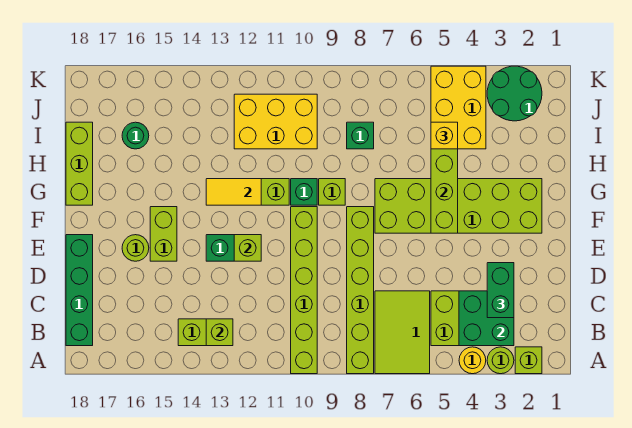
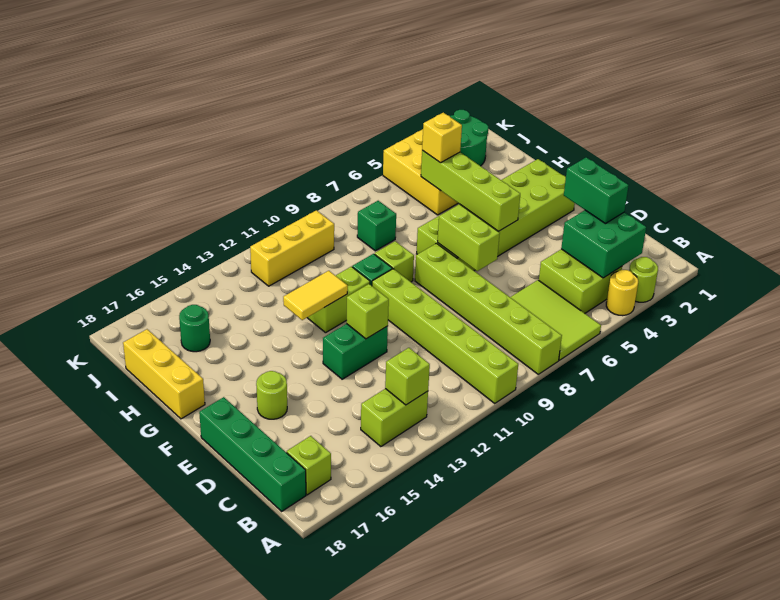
lime 1x1 brick [515,347,542,374] -> lime 1x1 brick moved to [287,436,331,495]
lime 1x2 brick [150,207,177,261] -> lime 1x2 brick moved to [438,204,500,271]
lime 1x3 brick [66,122,93,205] -> yellow 1x3 brick [123,329,205,419]
yellow 2x3 brick [234,94,317,149] -> yellow 1x3 brick [250,210,334,286]

